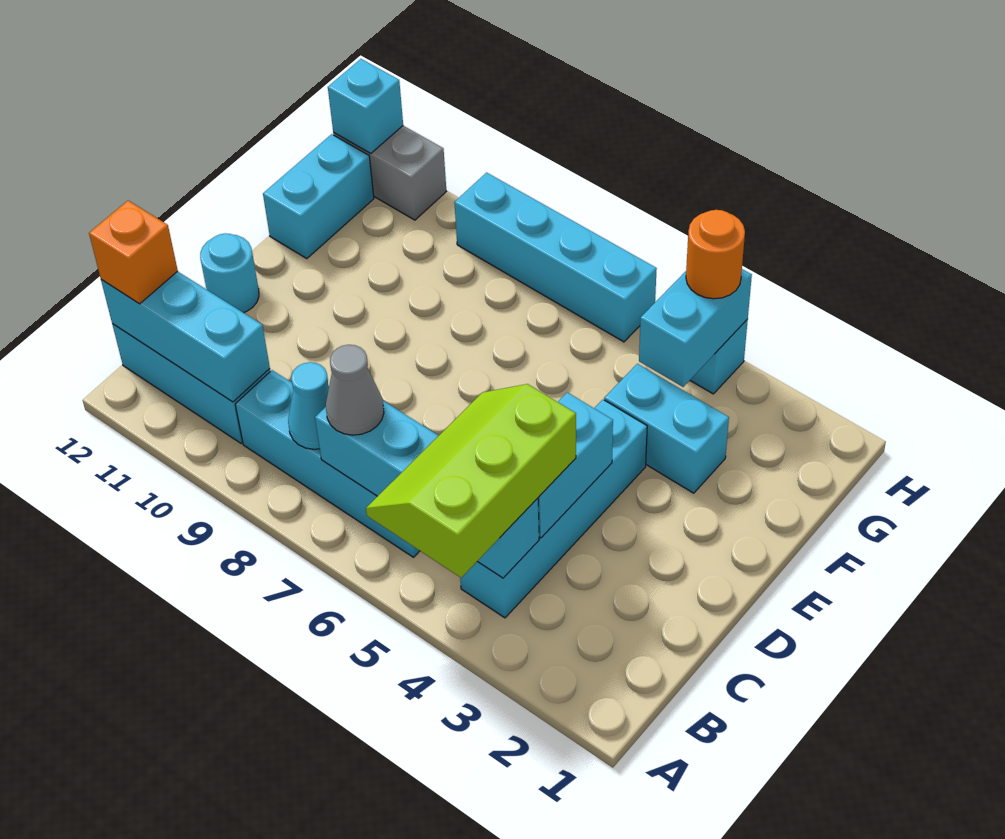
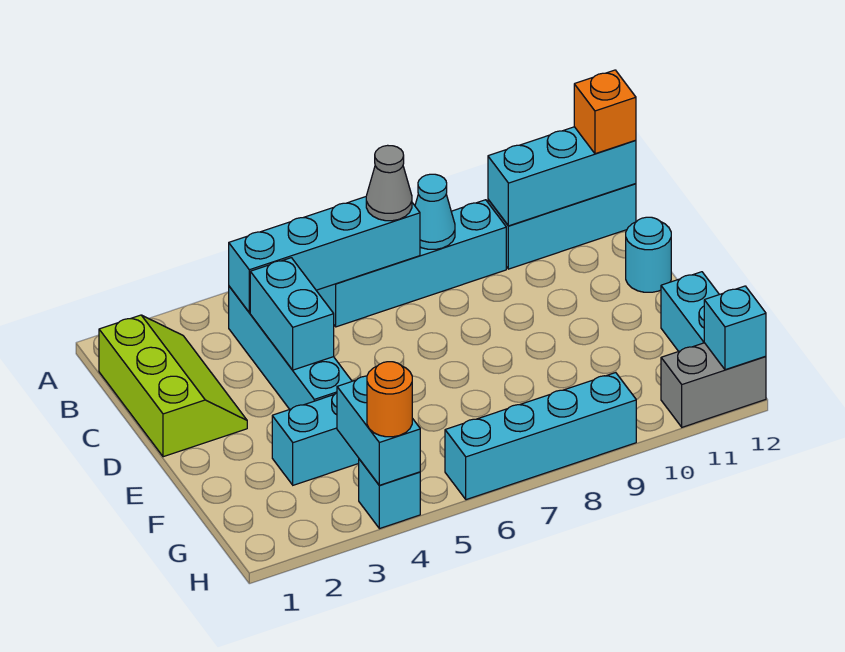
lime 2x3 slope [366,384,576,578] -> lime 2x3 slope moved to [99,315,247,457]

